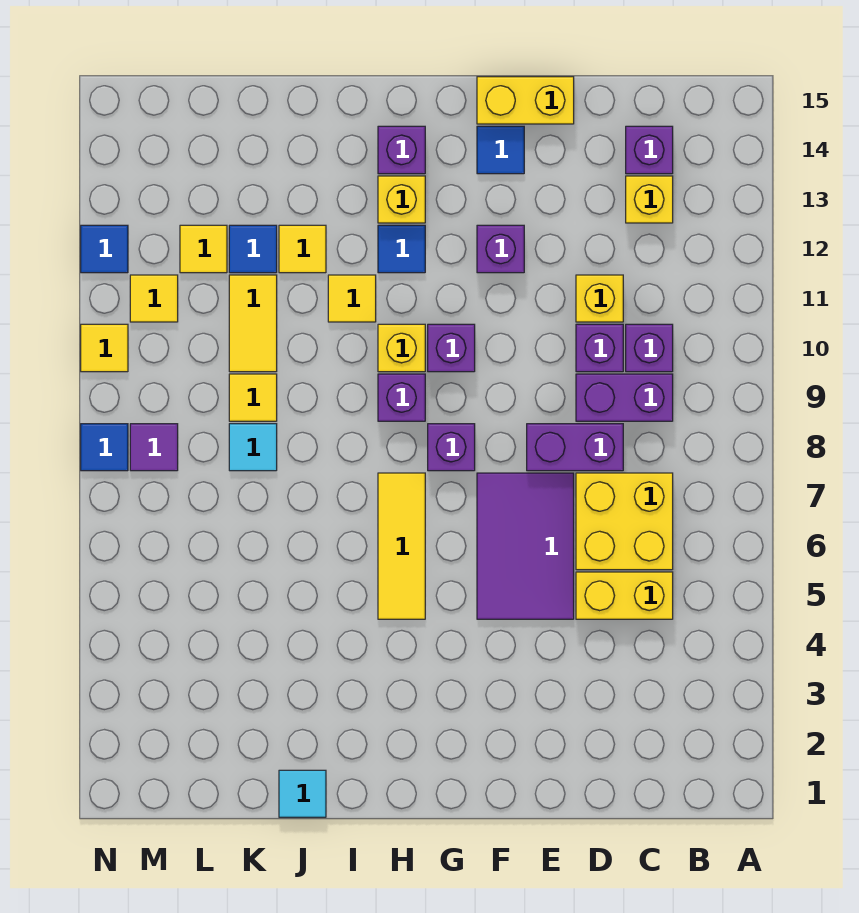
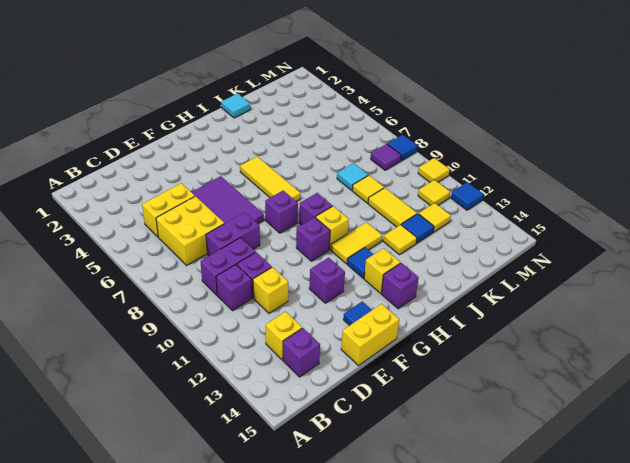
yellow 1x1 tile [328,275,376,322] -> yellow 1x2 tile [331,222,382,264]

